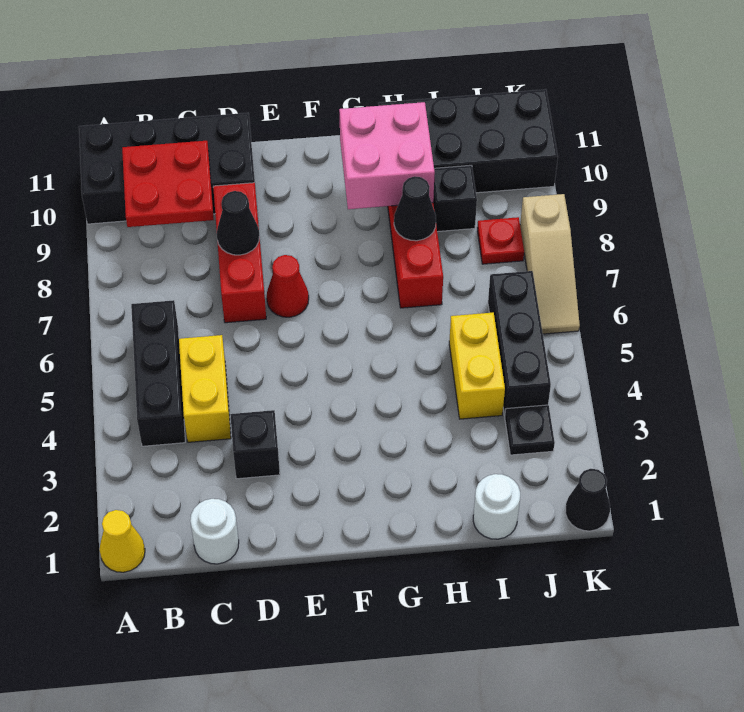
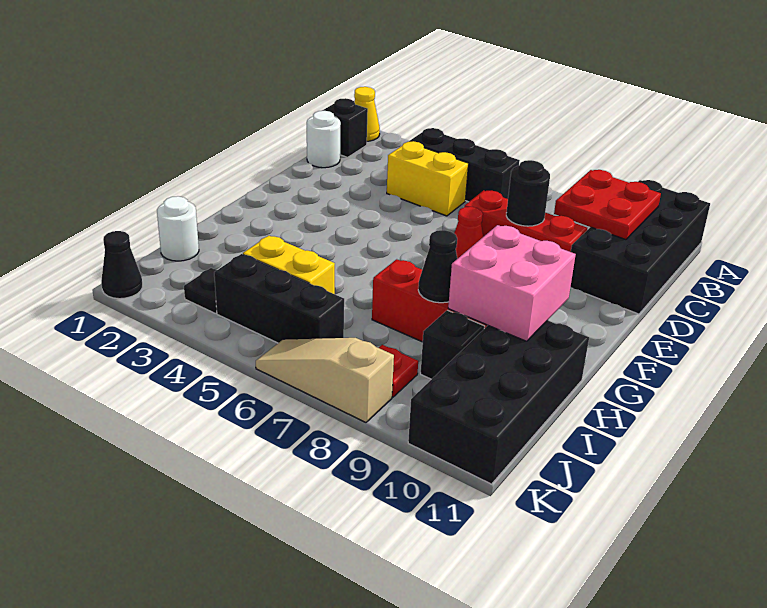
black 1x1 brick [230,410,280,479] -> black 1x1 brick moved to [322,98,368,157]
black 1x1 cone [217,191,259,255] -> black 1x1 round brick [506,160,550,226]

